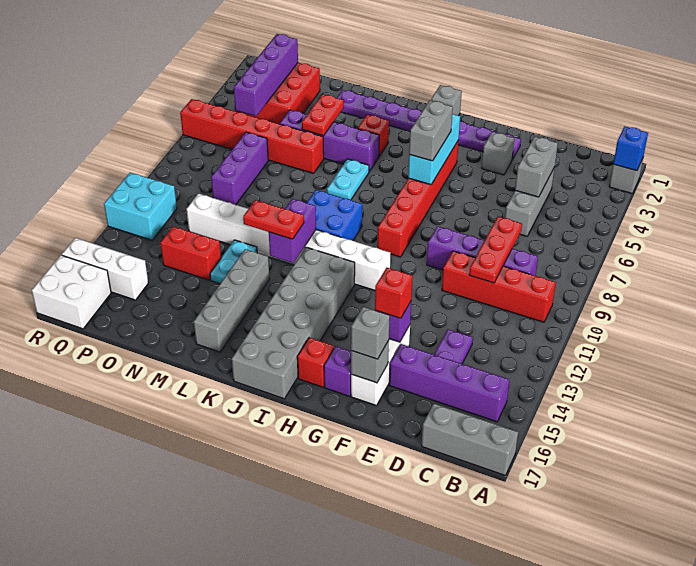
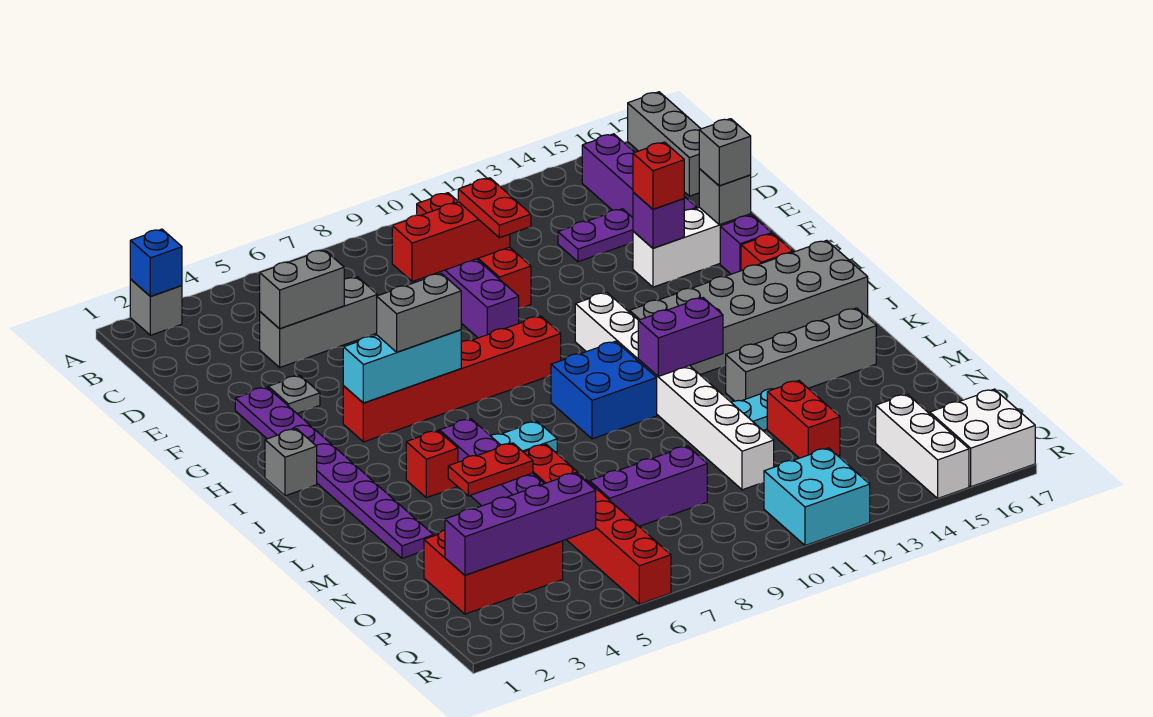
red 1x3 plate [469,217,522,283] -> red 1x3 brick [392,202,510,282]
grey 1x1 brick [482,132,514,175] -> grey 1x1 plate [268,375,320,413]
red 1x2 plate [243,200,304,239] -> red 1x2 plate moved to [458,178,531,238]

